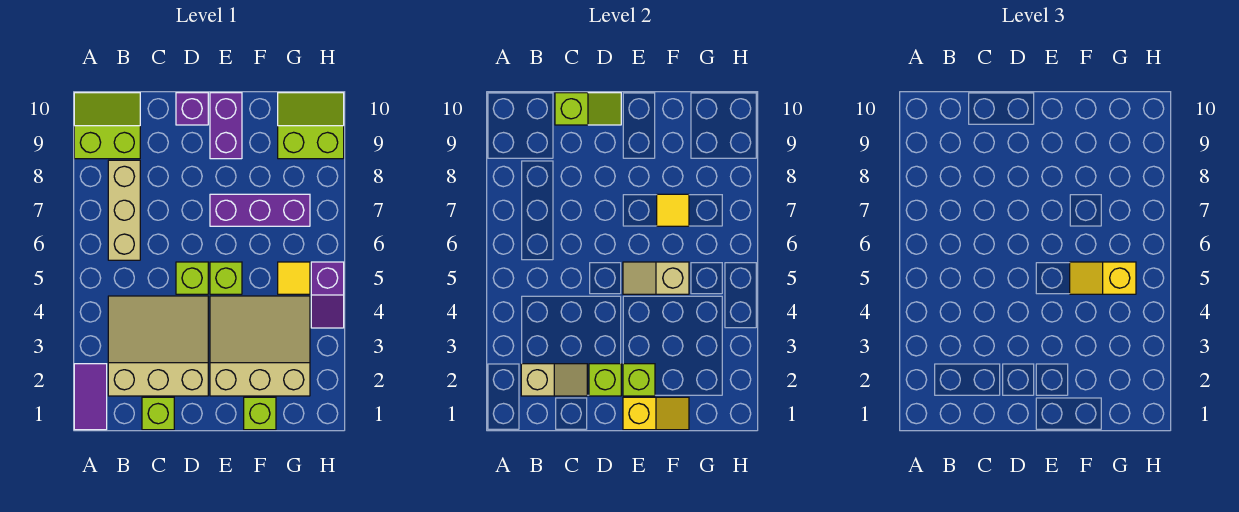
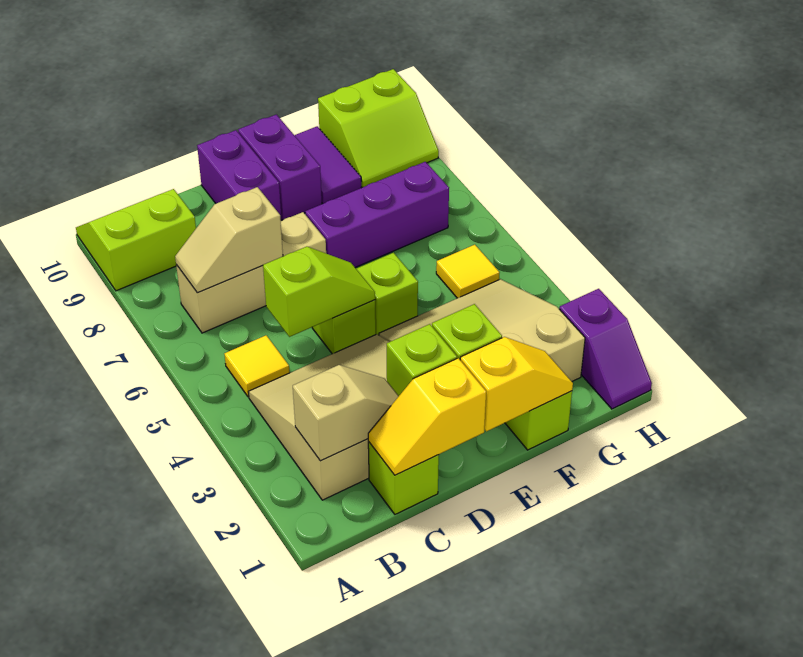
purple 1x2 tile [74,364,107,430] -> purple 1x2 tile moved to [294,126,361,204]
tan 1x3 brick [108,160,140,260] -> tan 1x3 brick turned to [176,212,326,333]
lime 1x2 slope [555,93,621,125] -> lime 1x2 slope moved to [263,247,375,337]
purple 1x1 brick [176,93,208,125] -> purple 1x2 brick [197,130,282,221]
tan 1x2 slope [623,262,689,294] -> tan 1x2 slope moved to [175,187,283,293]
yellow 1x2 slope [1070,262,1136,294] -> yellow 1x2 slope moved to [368,358,486,475]
yellow 1x1 tile [657,194,689,226] -> yellow 1x1 tile moved to [225,335,290,397]
lime 2x2 slope [278,93,344,159] -> lime 2x2 slope turned to [318,69,439,187]
purple 1x2 slope [311,262,344,328] -> purple 1x2 slope moved to [559,289,652,409]

